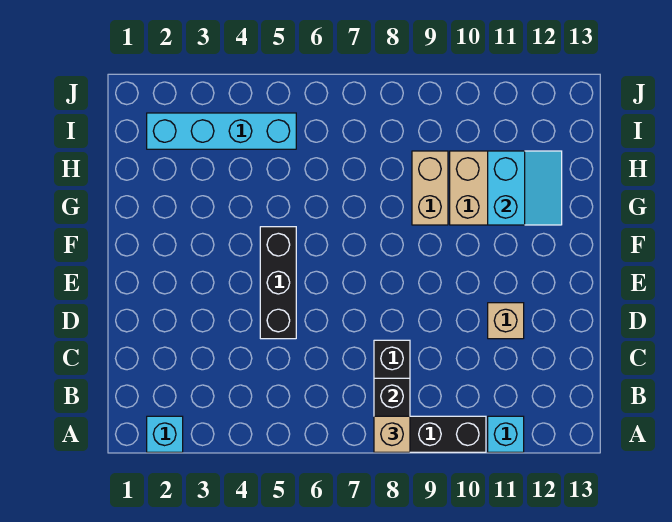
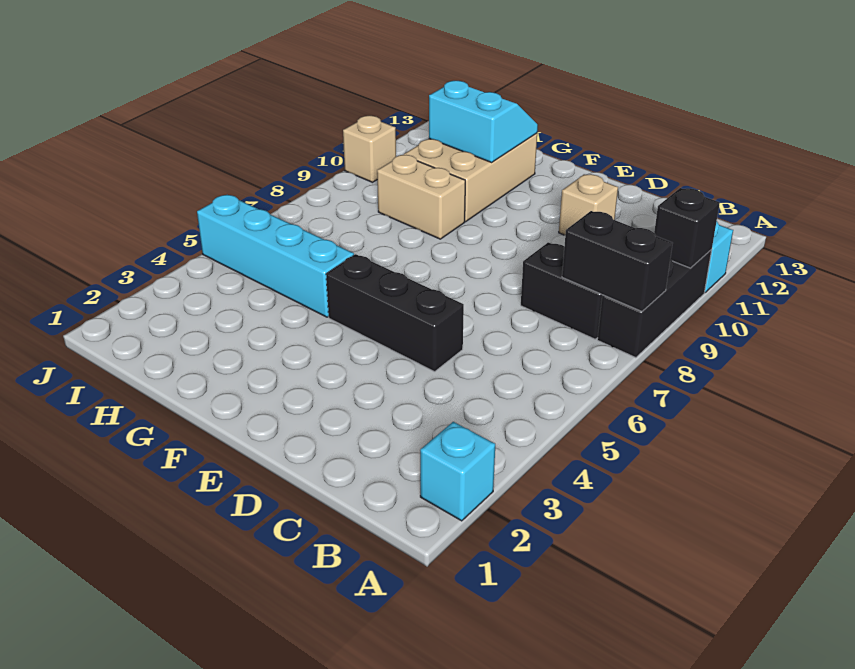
tan 1x1 brick [374,416,410,452] -> tan 1x1 brick moved to [343,116,396,182]
none -> black 1x1 brick [654,188,720,268]
cyan 1x4 brick [147,113,296,149] -> cyan 1x4 brick turned to [197,195,354,317]

